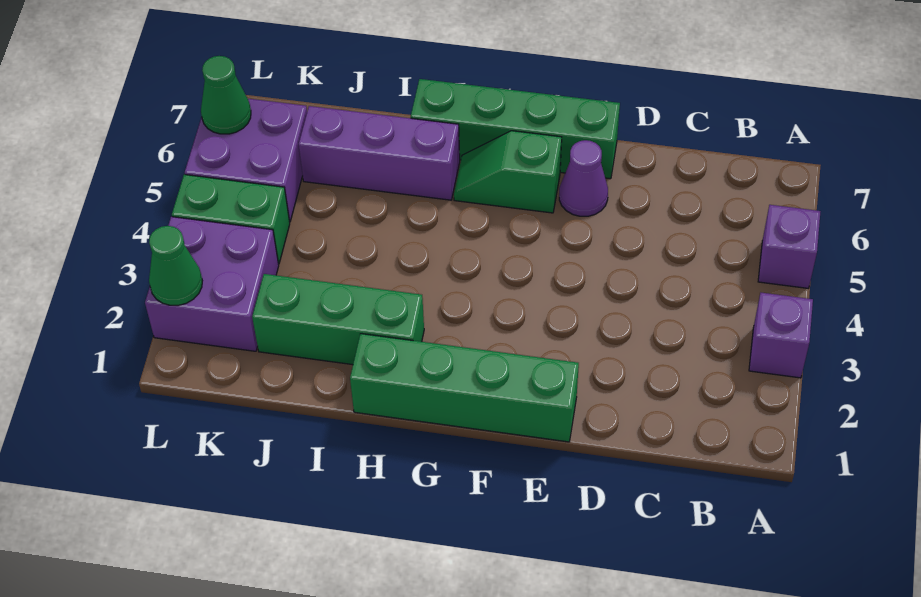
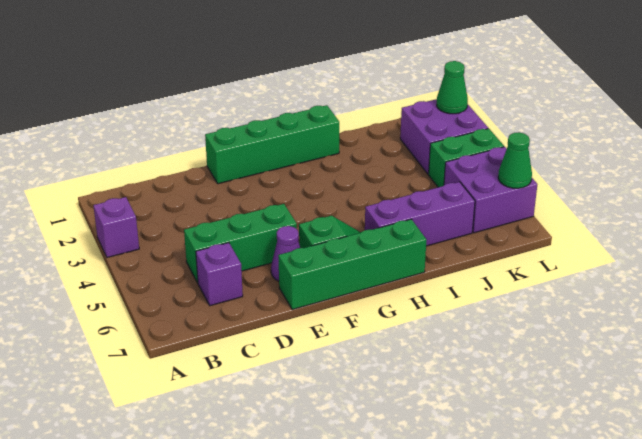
purple 1x1 brick [758,205,821,288] -> purple 1x1 brick moved to [196,243,243,306]
green 1x3 brick [252,274,424,365] -> green 1x3 brick moved to [184,204,297,283]

